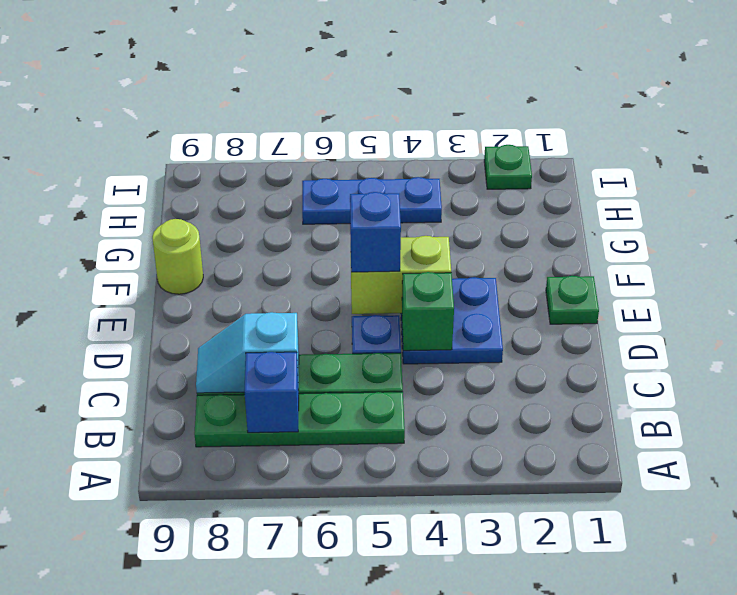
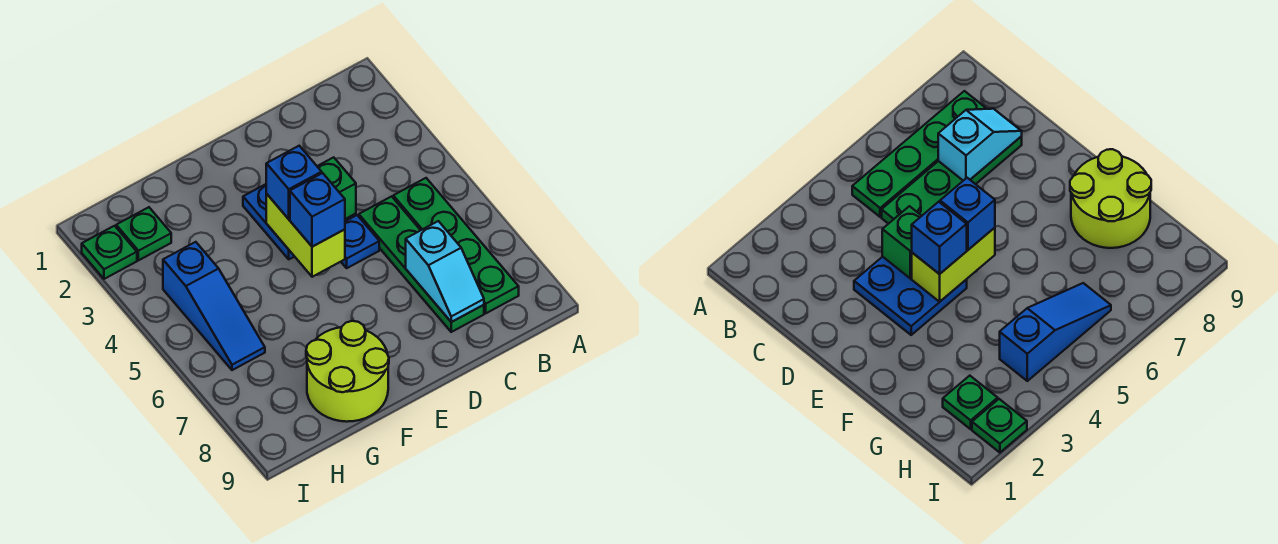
blue 1x1 brick [244,352,299,433] -> blue 1x1 brick moved to [266,146,322,219]
green 1x1 plate [546,276,599,324] -> green 1x1 plate moved to [116,207,171,260]
lime 1x1 round brick [152,219,203,294] -> lime 2x2 round brick [306,321,389,422]
blue 1x3 plate [302,177,442,224] -> blue 1x3 slope [163,242,265,370]

